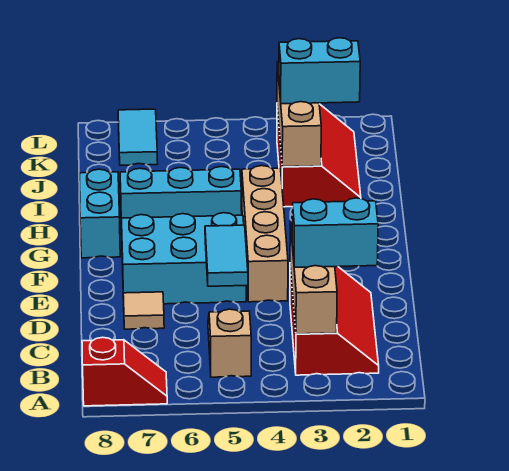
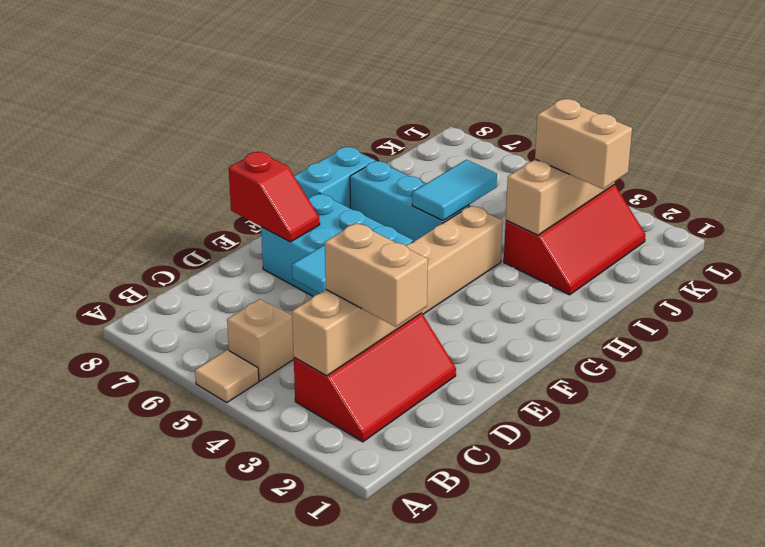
red 1x2 slope [82,337,167,406] -> red 1x2 slope moved to [229,152,320,242]
cyan 1x2 brick [292,198,378,268] -> tan 1x2 brick [325,223,428,327]
tan 1x1 tile [123,292,164,329] -> tan 1x1 tile moved to [195,350,259,402]
cyan 1x2 brick [279,38,360,104] -> tan 1x2 brick [535,99,632,189]
cyan 1x2 tile [118,109,158,165] -> cyan 1x2 tile moved to [412,160,497,220]

